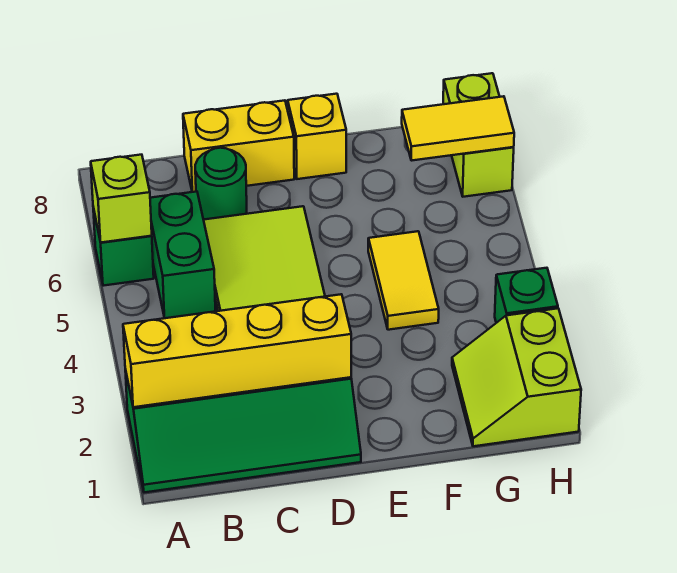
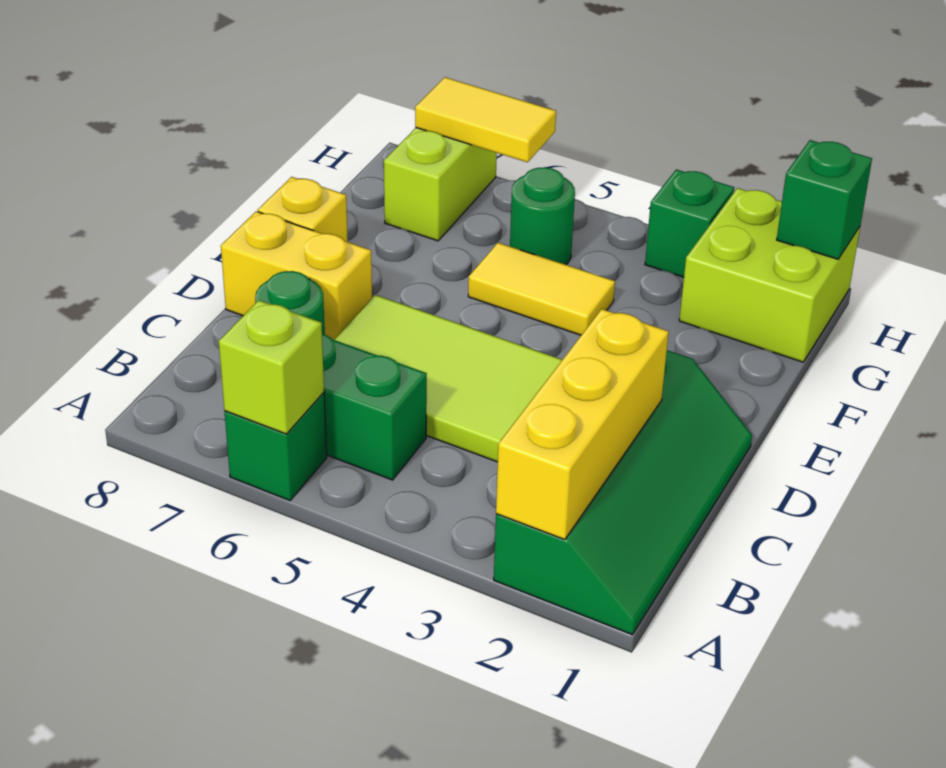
yellow 1x4 brick [123,294,351,407] -> yellow 1x3 brick [496,309,669,540]
yellow 1x2 brick [183,100,294,192] -> yellow 1x2 brick turned to [221,211,372,340]
lime 2x2 slope [452,308,581,446] -> lime 2x2 brick [679,188,860,362]
none -> green 1x1 round brick [510,167,575,265]
yellow 1x2 tile [402,96,514,161] -> yellow 1x2 tile turned to [415,77,556,162]
none -> green 1x1 brick [777,140,872,259]
lime 1x2 brick [443,73,514,197] -> lime 1x2 brick turned to [384,128,497,241]

